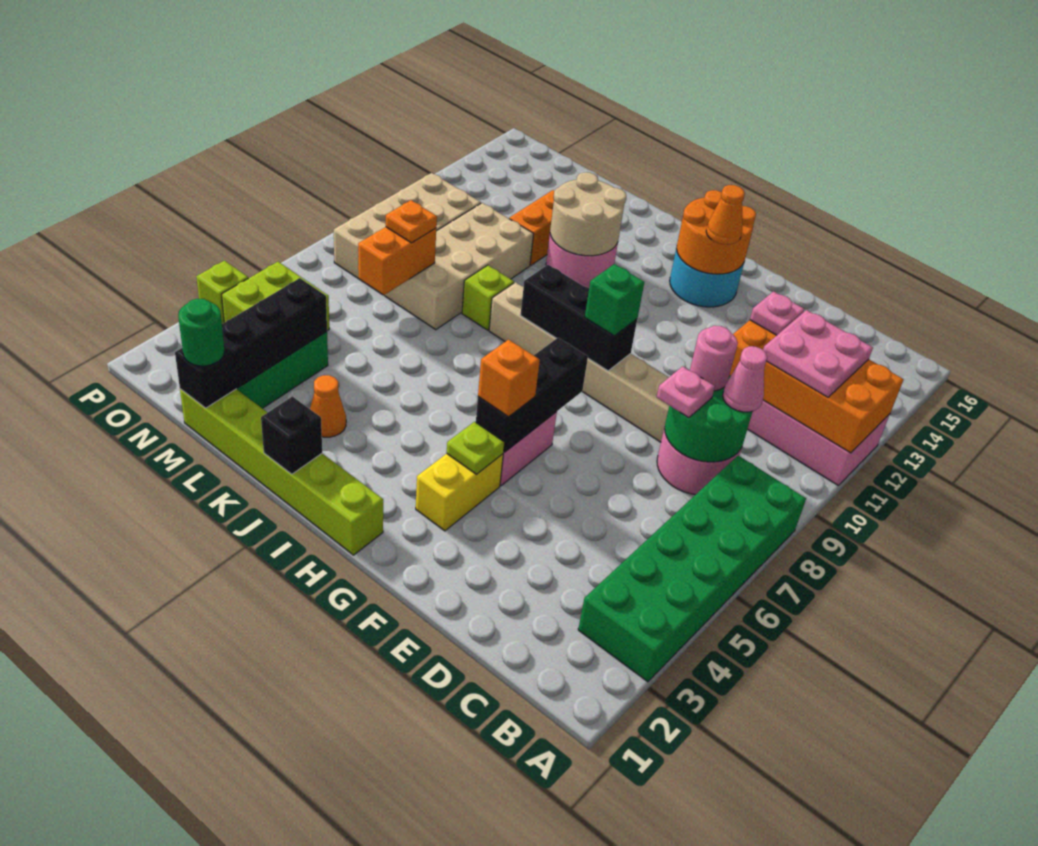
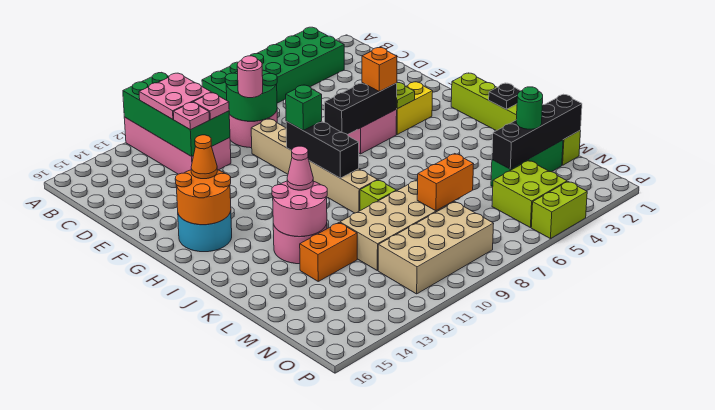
orange 2x4 brick [730,320,904,453] -> green 2x4 brick [123,73,230,156]
pink 1x1 cone [723,346,767,412] -> pink 1x1 cone moved to [287,146,313,190]
pink 1x1 plate [657,366,715,418] -> pink 1x1 plate moved to [193,93,229,120]
black 1x1 brick [261,396,322,474] -> black 1x1 plate [489,83,520,109]
tan 2x2 round brick [550,172,626,256] -> pink 2x2 round brick [272,181,327,237]
orange 1x1 cone [310,375,346,437] -> none
green 1x1 round brick [178,299,224,366] -> green 1x1 round brick moved to [516,87,543,129]
orange 1x1 plate [386,200,437,243] -> none
lime 1x1 brick [196,261,248,324] -> lime 1x2 brick [531,182,587,239]

